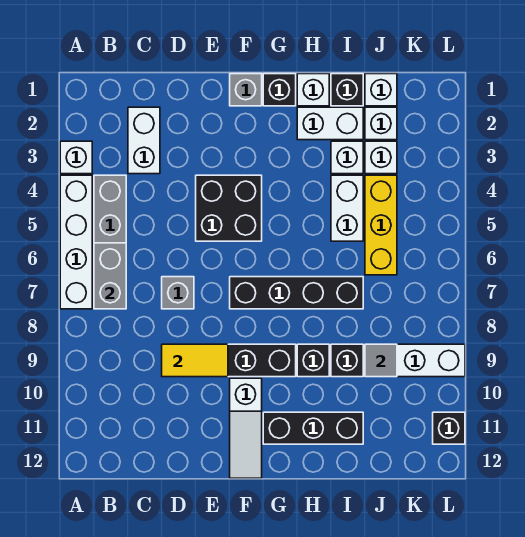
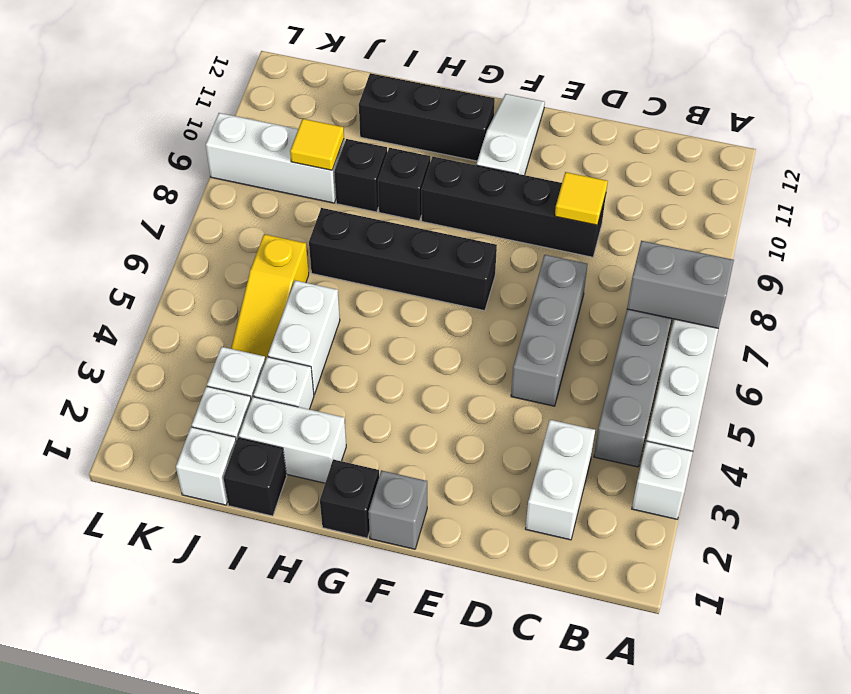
grey 1x2 brick [94,243,126,309] -> grey 1x2 brick turned to [627,241,734,329]
grey 1x1 brick [162,277,194,309] -> grey 1x3 brick [511,255,587,406]
yellow 1x2 tile [162,344,228,377] -> yellow 1x1 tile [555,172,608,225]
black 2x2 brick [196,175,262,241] -> none
white 1x1 brick [297,74,329,106] -> none
yellow 1x3 brick [365,175,397,275] -> yellow 1x3 slope [231,234,309,361]
grey 1x1 tile [365,344,397,377] -> yellow 1x1 tile [290,119,344,170]
black 1x1 brick [433,412,465,444] -> none

